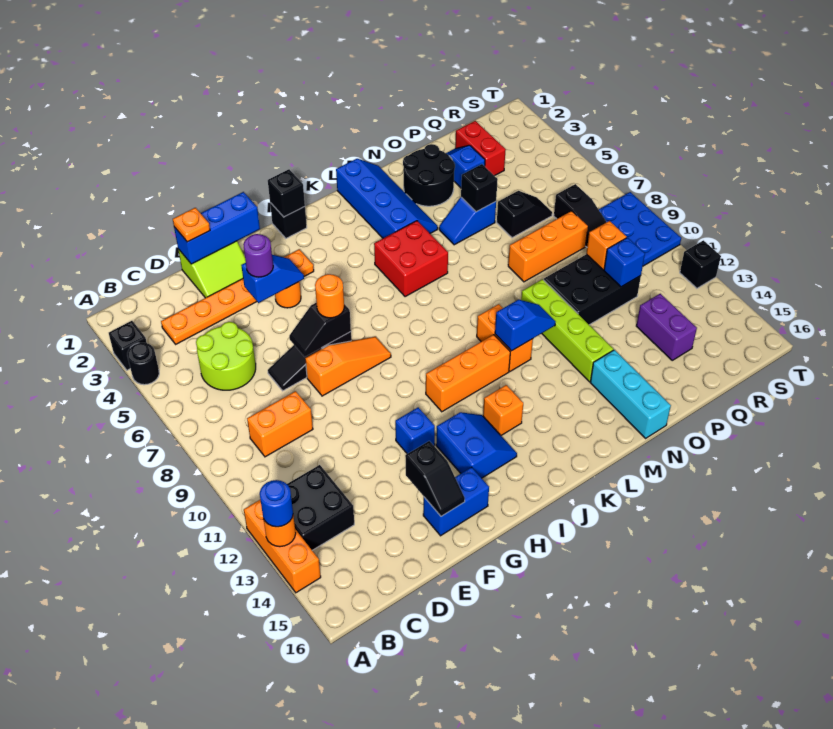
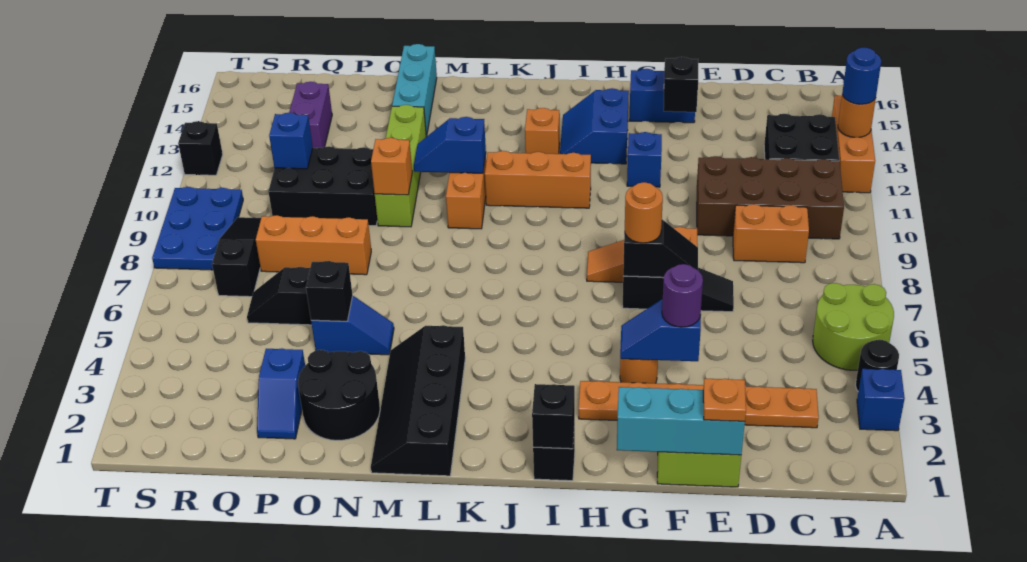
black 1x1 brick [109,321,147,370] -> blue 1x1 brick [857,369,905,431]
none -> brown 2x4 brick [697,156,844,239]
lime 2x2 round brick [196,322,256,390] -> lime 2x2 round brick moved to [813,283,894,370]
blue 1x3 brick [174,192,260,264] -> cyan 1x3 brick [617,387,745,455]
red 2x2 brick [374,221,448,297] -> none
blue 2x4 slope [336,159,438,238] -> black 2x4 slope [371,325,465,476]
red 1x2 brick [455,121,506,176] -> none
orange 1x1 brick [586,221,626,270] -> orange 1x1 brick moved to [371,138,412,195]

